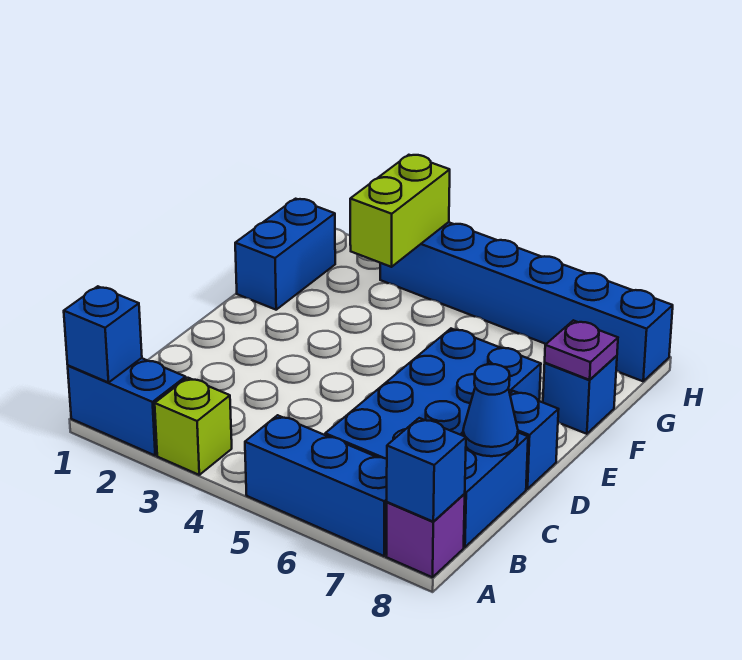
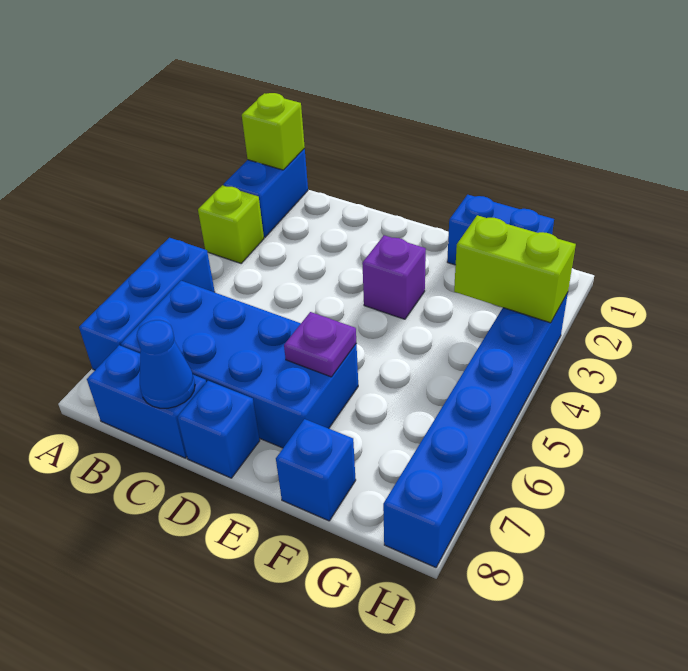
blue 1x1 brick [64,286,142,383] -> lime 1x1 brick [242,93,305,170]
purple 1x1 brick [386,494,465,577] -> purple 1x1 brick moved to [362,235,426,319]
blue 1x1 brick [387,418,466,521] -> none
purple 1x1 plate [545,320,618,380] -> purple 1x1 plate moved to [284,312,356,377]

